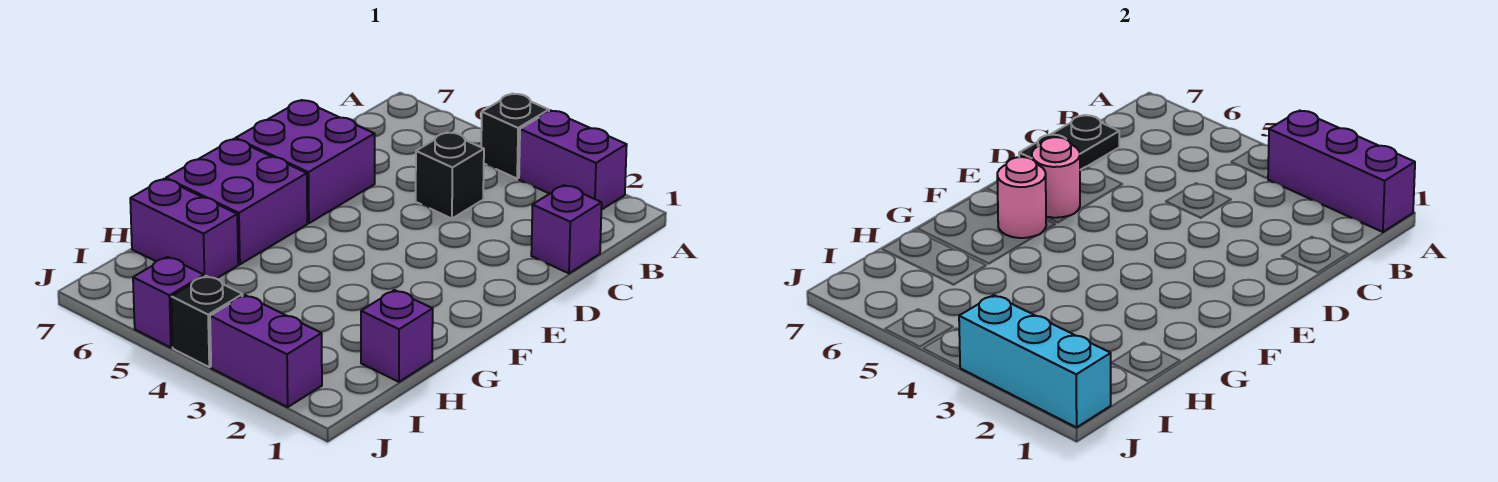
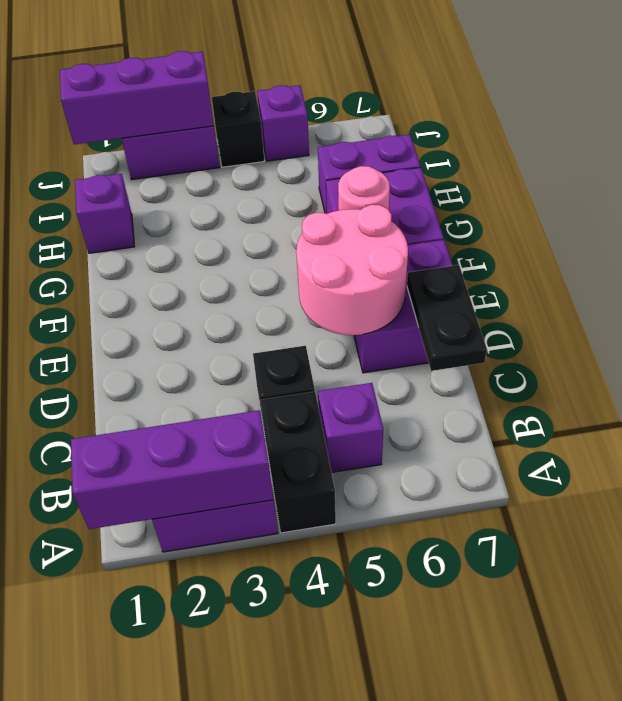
black 1x1 brick [481,94,549,179] -> black 1x2 brick [260,392,336,533]
purple 1x1 brick [531,185,602,273] -> purple 1x1 brick moved to [318,383,383,473]
pink 1x1 round brick [1032,137,1080,218] -> pink 2x2 round brick [296,205,408,335]
cyan 1x3 brick [959,295,1111,427] -> purple 1x3 brick [60,51,214,144]

